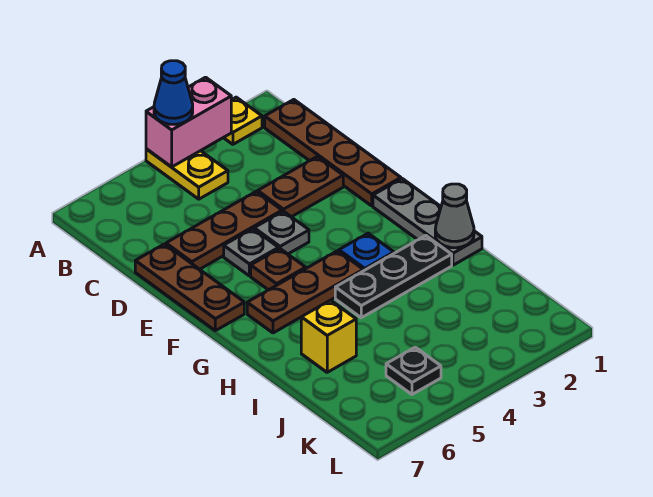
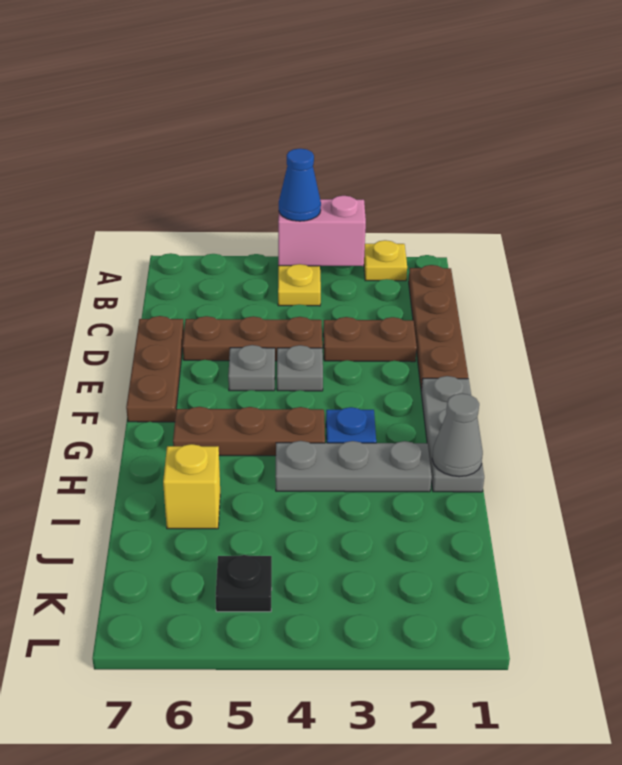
brown 1x1 plate [251,249,306,290] -> none
black 1x3 plate [335,236,452,318] -> grey 1x3 plate [276,441,432,492]

